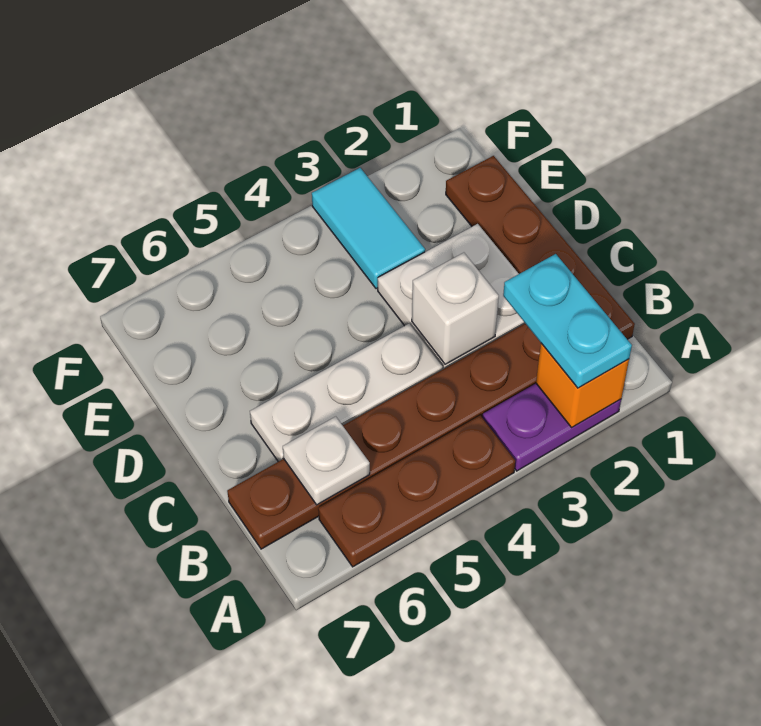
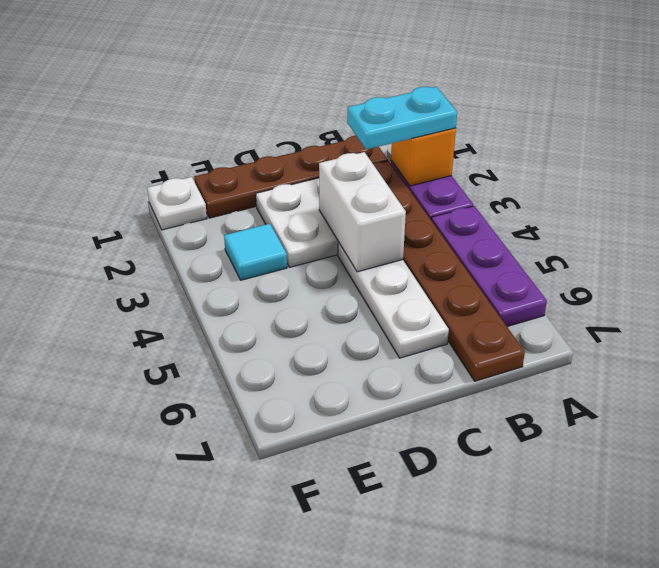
brown 1x3 plate [318,416,515,567] -> purple 1x3 plate [431,206,547,327]
white 1x1 plate [283,417,370,505] -> white 1x1 plate moved to [147,177,207,230]
white 1x1 brick [412,253,499,365] -> white 1x2 brick [319,152,406,272]
cyan 1x2 tile [312,168,425,289] -> cyan 1x1 tile [224,224,287,280]

